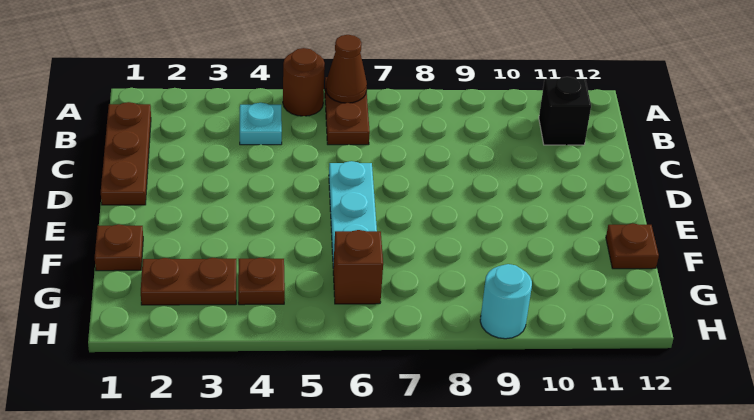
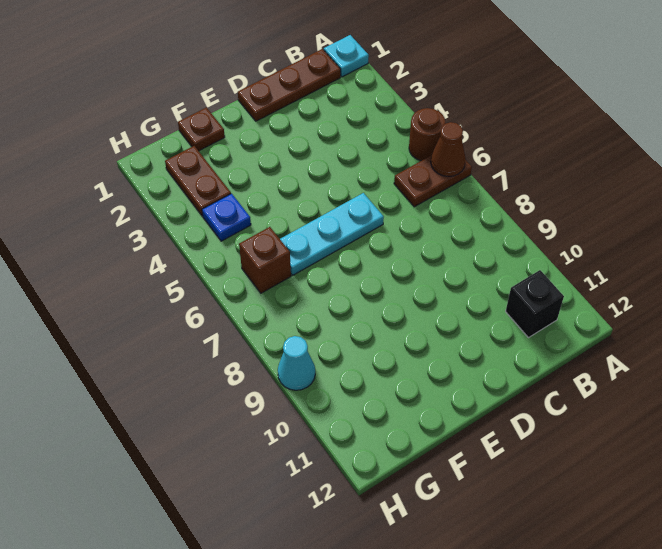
cyan 1x1 plate [240,103,282,145] -> cyan 1x1 plate moved to [324,35,369,77]
brown 1x1 plate [606,223,659,269] -> none
brown 1x1 plate [238,258,285,305] -> blue 1x1 plate [202,194,251,241]
cyan 1x1 round brick [480,264,532,339] -> cyan 1x1 cone [278,336,315,390]

